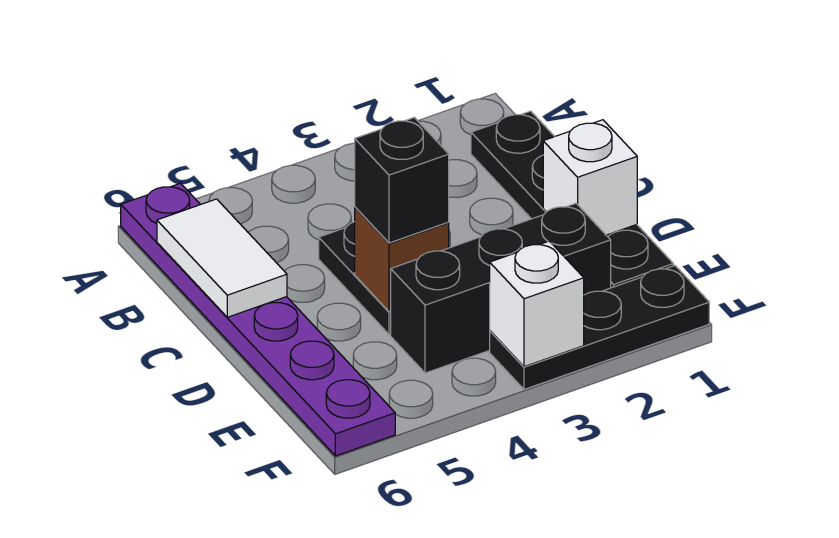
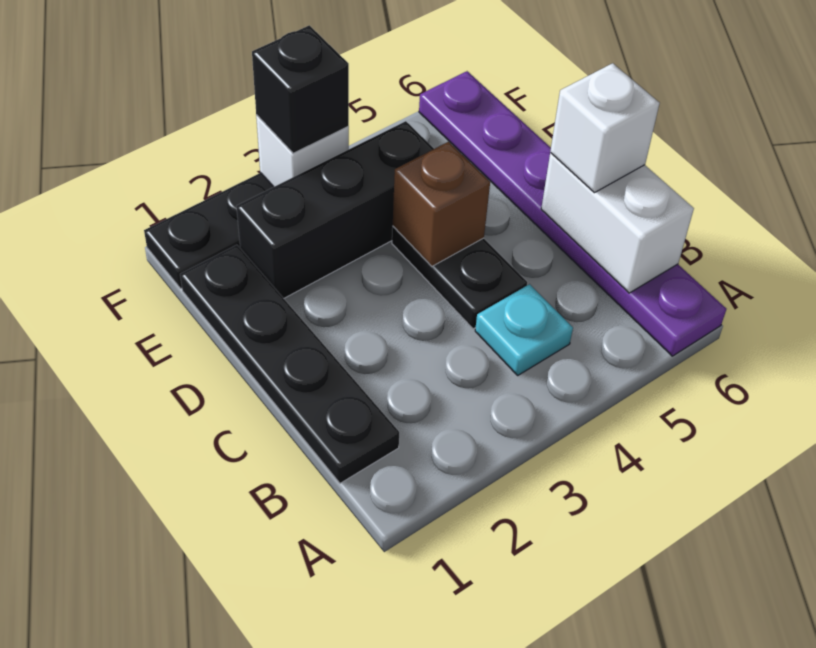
none -> cyan 1x1 plate [475,284,573,375]
white 1x2 tile [157,199,287,317] -> white 1x2 brick [541,153,694,293]
white 1x1 brick [543,120,637,235] -> white 1x1 brick moved to [550,63,660,193]
black 1x1 brick [355,118,449,243] -> black 1x1 brick moved to [252,25,349,153]

